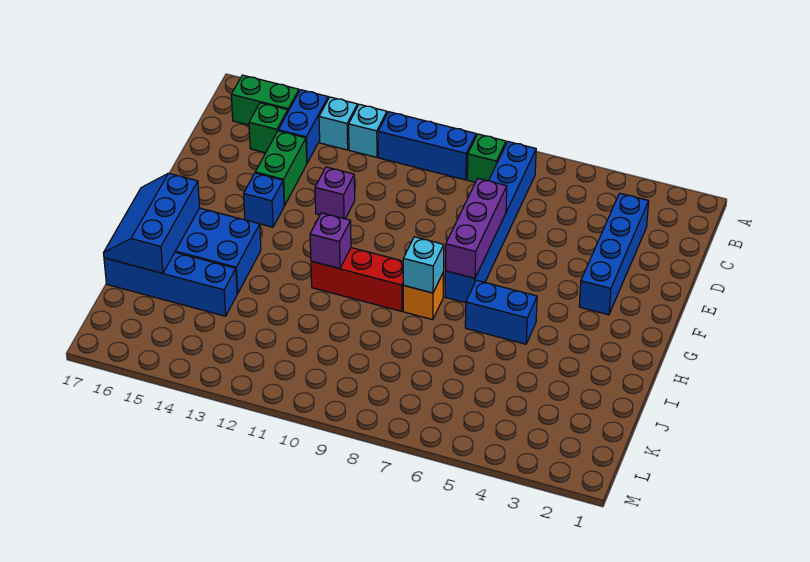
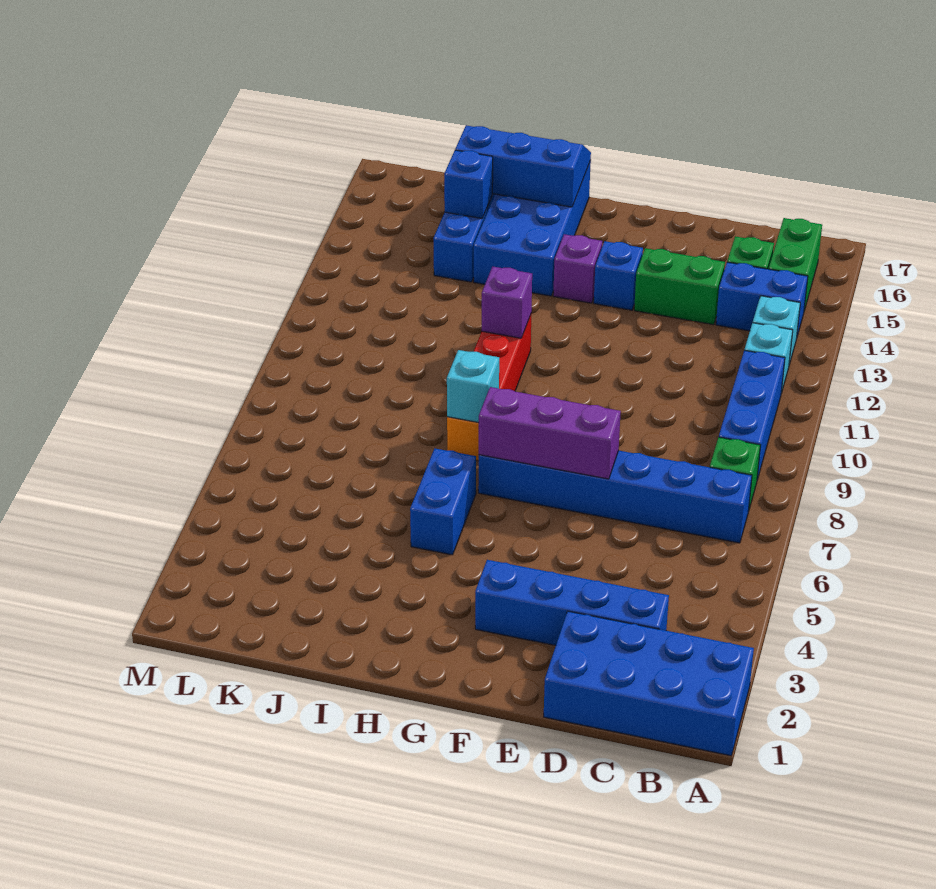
none -> blue 2x4 brick [544,611,754,756]
purple 1x1 brick [315,167,355,219] -> purple 1x1 brick moved to [553,234,602,303]
none -> blue 1x1 brick [444,150,493,218]

